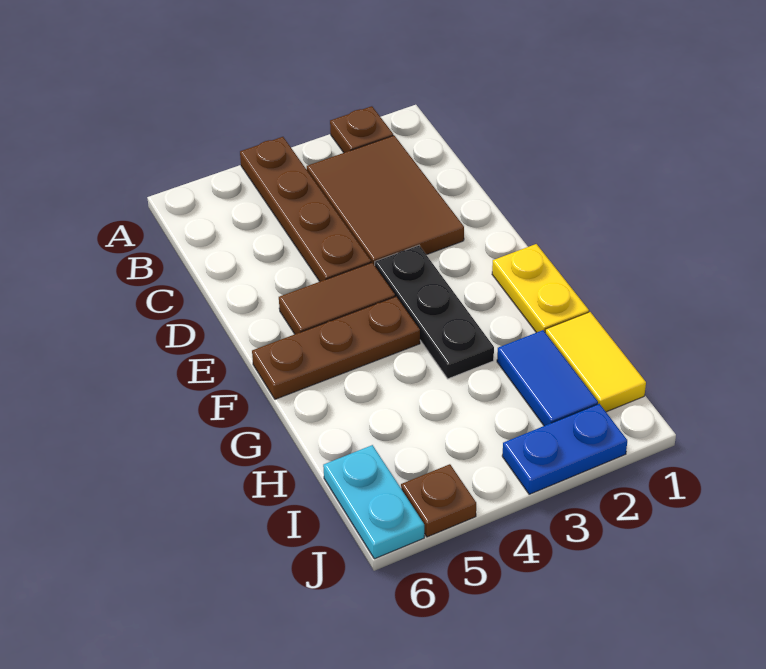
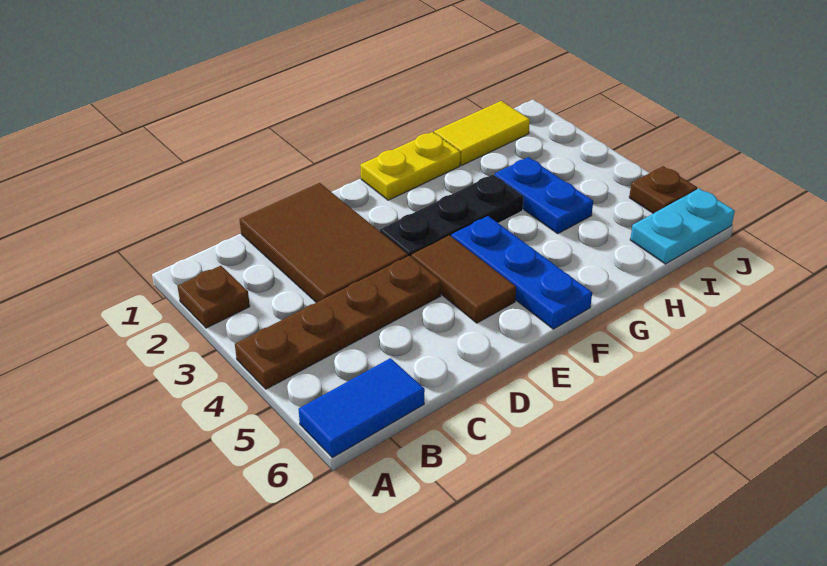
brown 2x3 tile [307,135,464,265] -> brown 2x3 tile turned to [240,183,408,303]
brown 1x3 plate [252,297,420,399] -> blue 1x3 plate [451,216,592,329]
blue 1x2 tile [497,330,598,426] -> blue 1x2 tile moved to [298,358,425,458]
blue 1x2 plate [502,404,627,494] -> blue 1x2 plate moved to [495,157,593,234]

